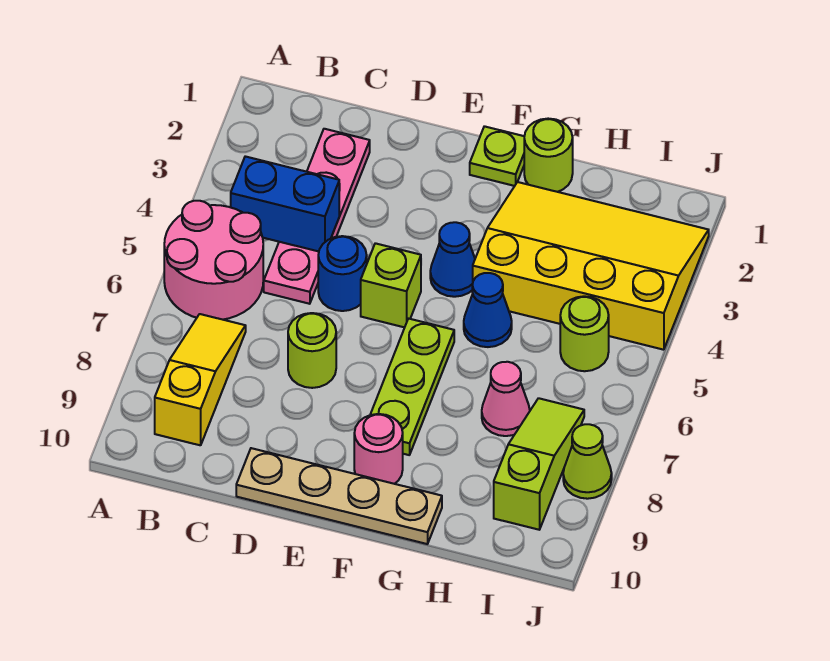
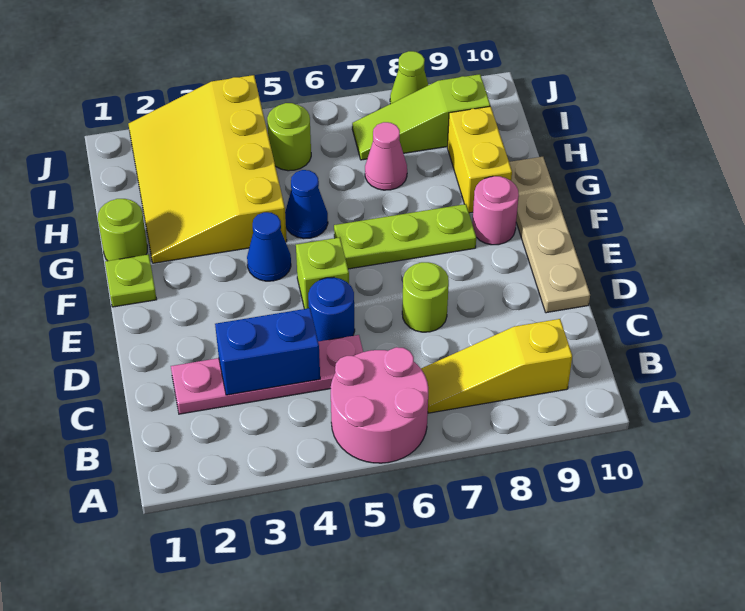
blue 1x2 brick [231,156,339,251] -> blue 1x2 brick turned to [215,308,320,395]
none -> yellow 1x2 brick [447,106,512,213]

